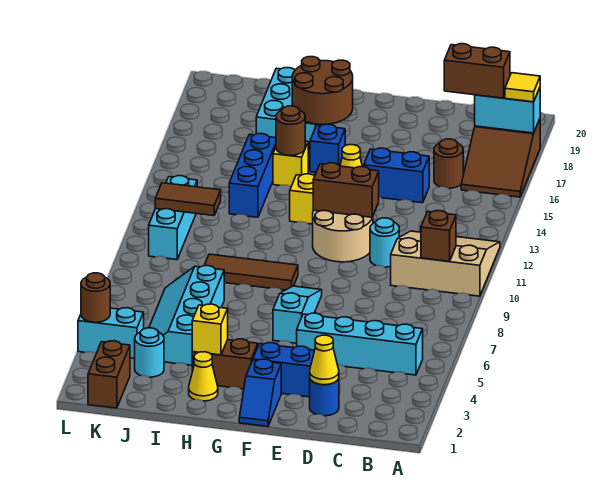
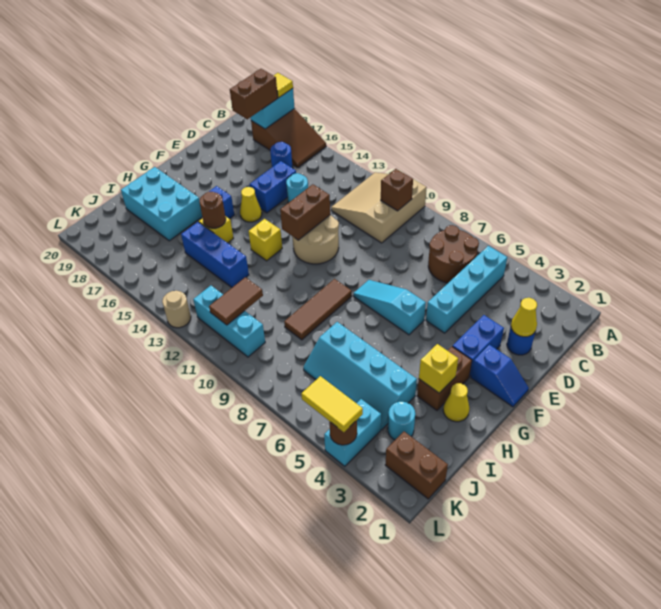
brown 1x1 round brick [434,139,463,188] -> blue 1x1 round brick [270,142,293,168]
cyan 1x1 round brick [370,218,399,267] -> cyan 1x1 round brick moved to [286,173,308,203]
brown 2x2 round brick [292,57,353,124] -> brown 2x2 round brick moved to [428,225,479,283]
none -> yellow 1x2 tile [301,376,363,432]
none -> tan 1x1 round brick [162,291,191,328]

